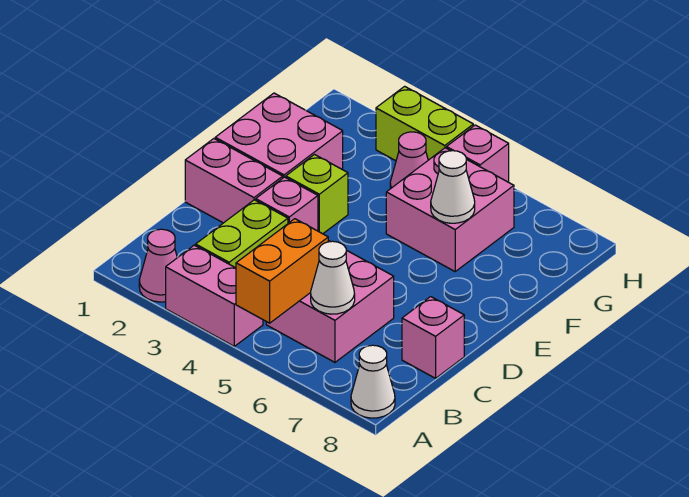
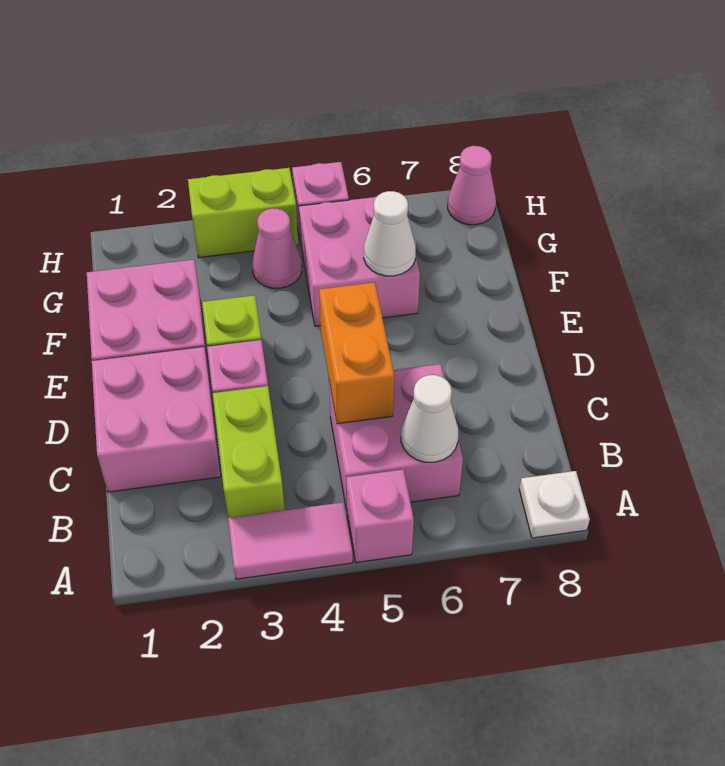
pink 1x1 cone [139,229,177,302] -> pink 1x1 cone moved to [448,146,496,225]
pink 1x2 brick [166,245,263,346] -> pink 1x2 tile [228,502,353,579]
orange 1x2 brick [236,219,328,323] -> orange 1x2 brick moved to [319,282,394,424]
white 1x1 cone [351,345,395,418] -> white 1x1 plate [519,471,590,538]
pink 1x1 brick [402,297,464,378] -> pink 1x1 brick moved to [346,470,414,563]
pink 1x2 brick [185,139,283,223] -> pink 2x2 brick [92,347,221,492]

